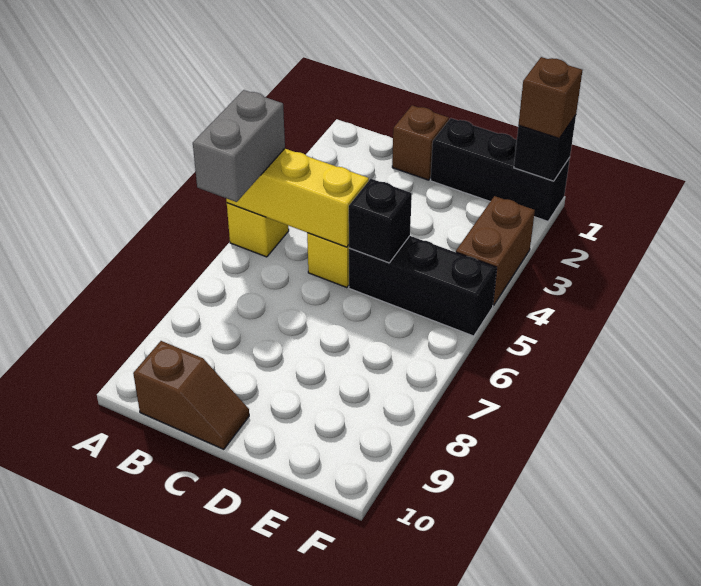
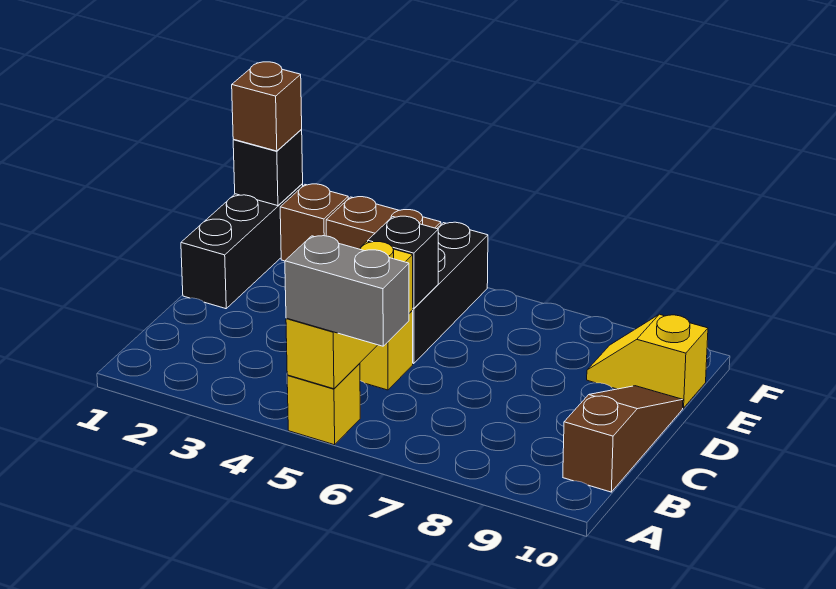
brown 1x2 slope [133,341,249,449] -> brown 1x3 slope [563,386,683,492]
brown 1x1 brick [392,105,449,180] -> brown 1x1 brick moved to [280,184,348,261]
none -> yellow 1x2 slope [587,314,708,408]

